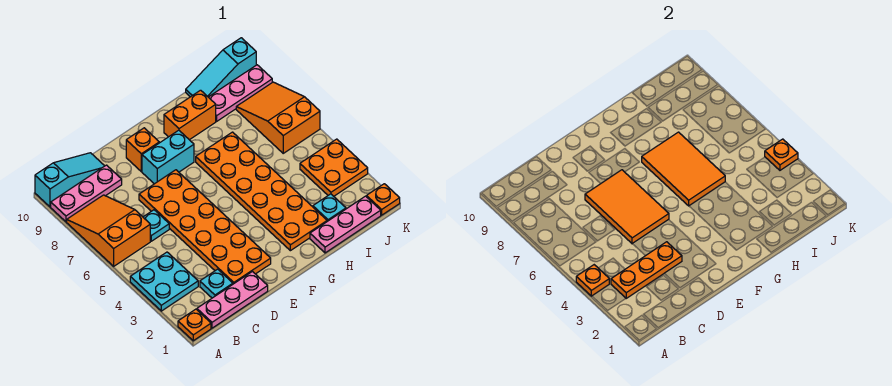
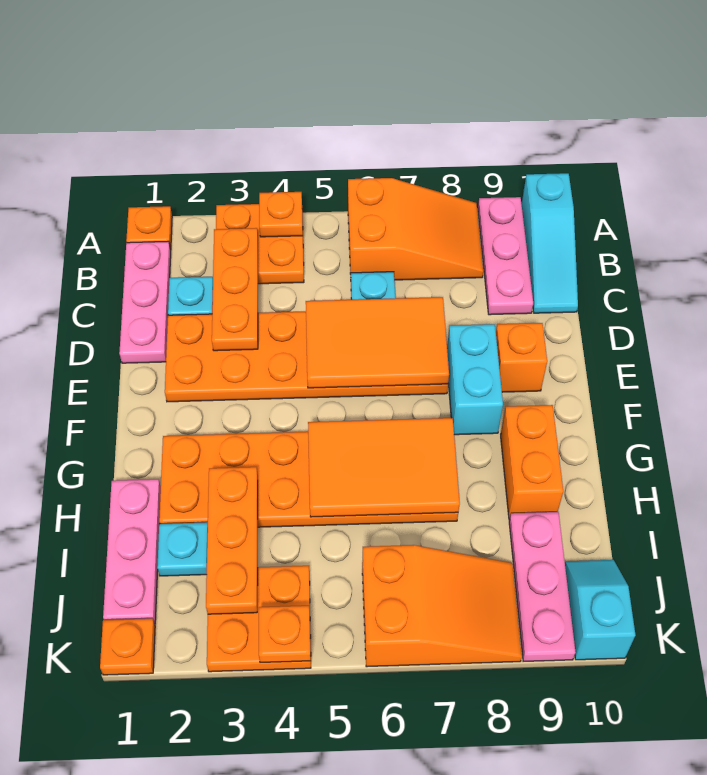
cyan 2x2 plate [130,252,198,311] -> orange 2x2 plate [216,204,304,284]
none -> orange 1x3 plate [206,467,258,614]
cyan 1x3 slope [186,38,256,97] -> cyan 1x2 slope [565,560,635,660]

